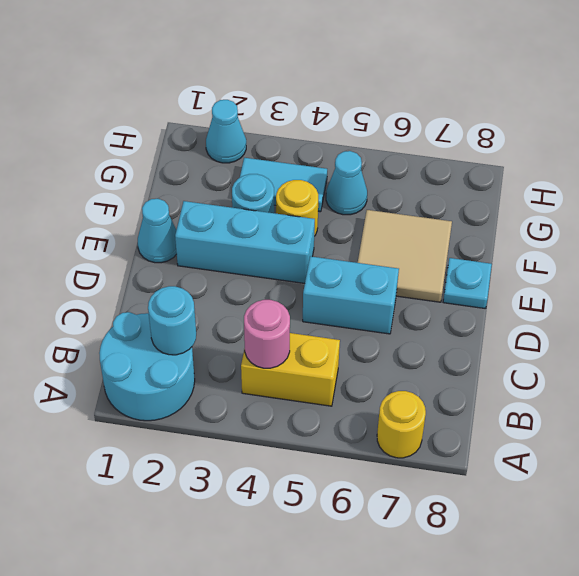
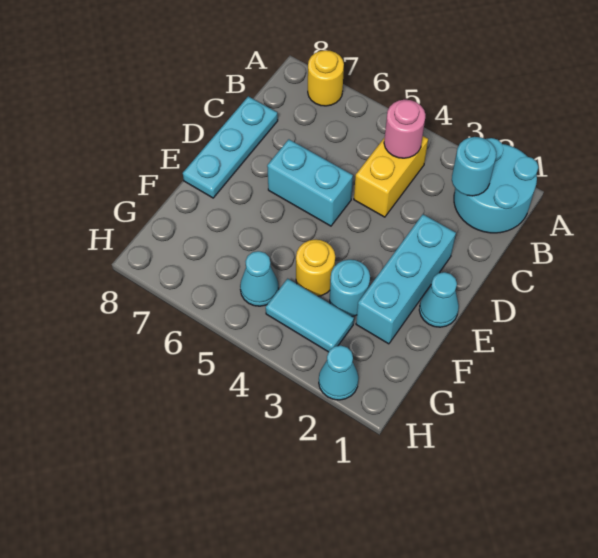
yellow 1x2 brick [241,333,340,406] -> yellow 1x2 brick turned to [354,136,428,217]
cyan 1x3 brick [175,201,315,283] -> cyan 1x3 brick turned to [356,214,456,344]
tan 2x2 tile [358,210,452,302] -> none
cyan 1x1 plate [443,258,492,309] -> cyan 1x3 plate [183,96,278,198]

